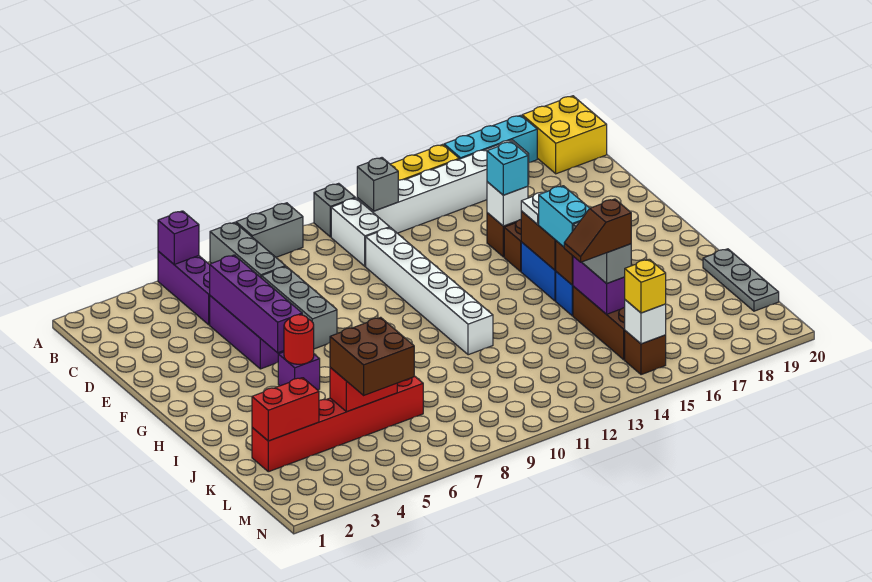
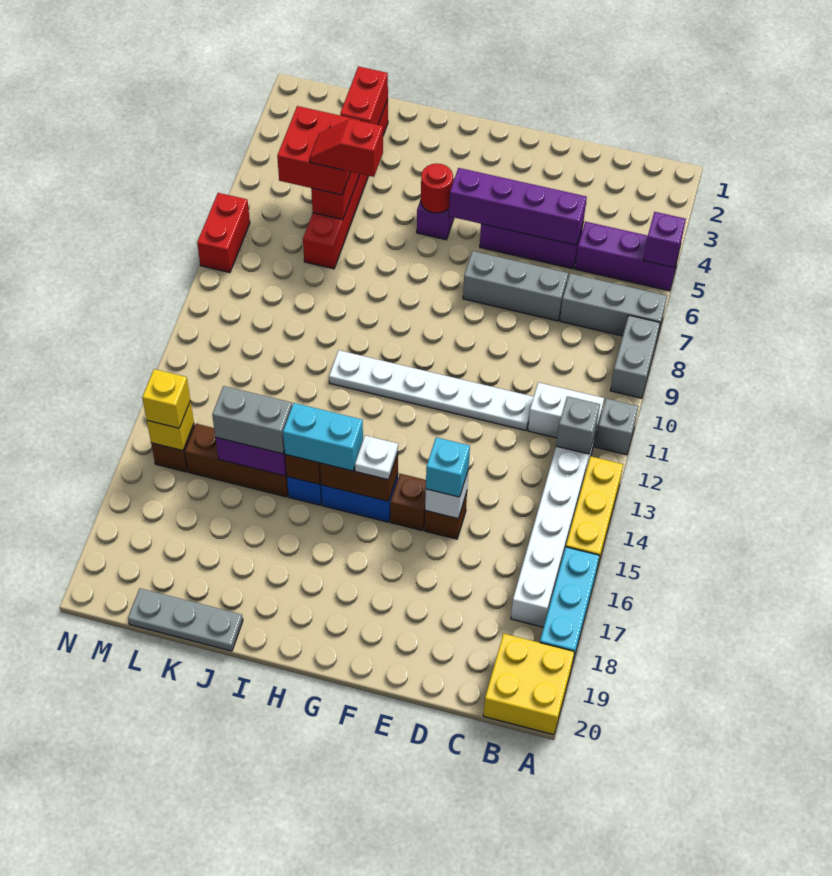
white 1x6 brick [366,228,493,355] -> white 1x6 plate [329,350,534,431]
none -> red 1x2 slope [310,119,383,177]
brown 2x2 brick [330,317,414,395] -> red 2x2 brick [277,106,360,195]
brown 1x2 slope [564,199,631,262] -> none
white 1x1 brick [625,300,666,344] -> yellow 1x1 brick [147,401,194,451]
none -> red 1x2 brick [197,193,250,273]

